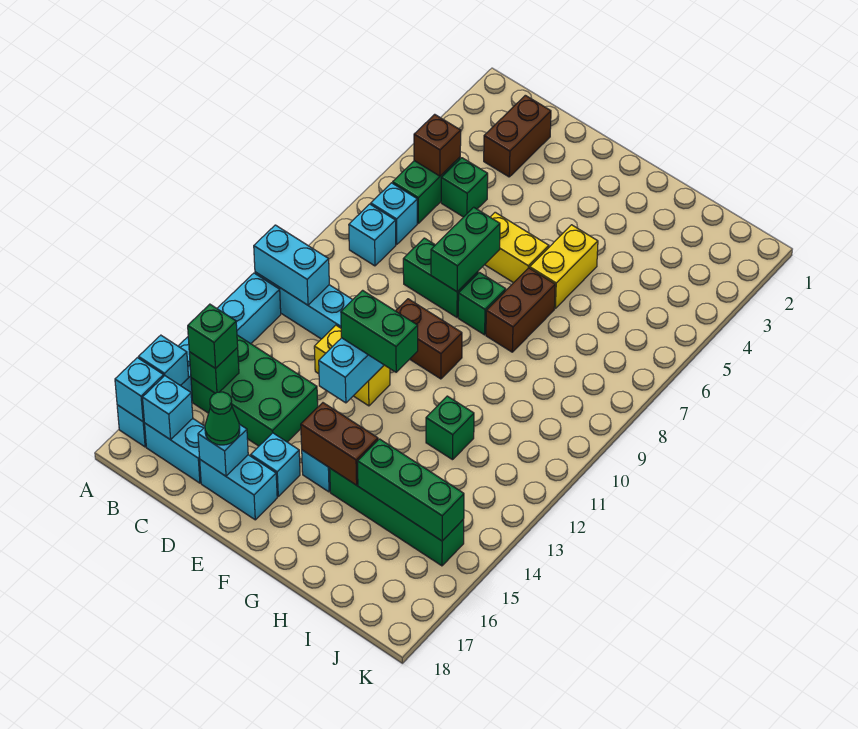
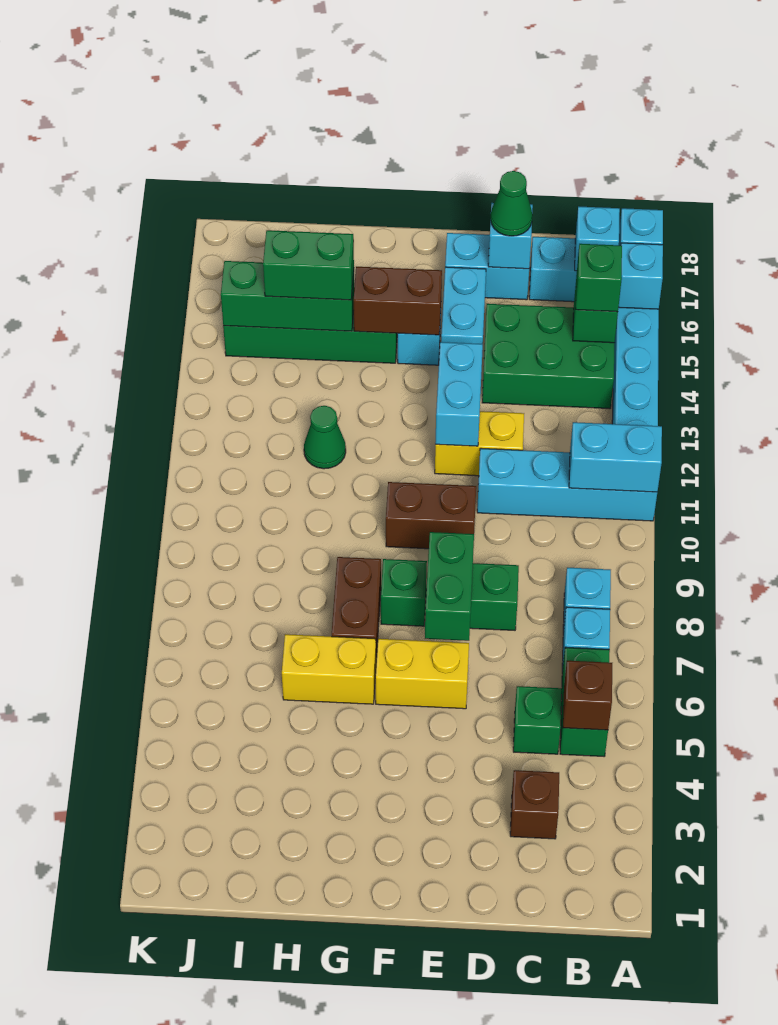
brown 1x2 brick [484,95,551,177] -> brown 1x1 brick [510,770,559,839]
green 1x2 brick [341,290,418,372] -> green 1x2 brick moved to [263,230,354,300]
cyan 1x1 brick [251,433,300,496] -> cyan 1x2 brick [441,267,486,344]
yellow 1x2 brick [530,225,598,308] -> yellow 1x2 brick turned to [282,634,376,704]
green 1x1 brick [426,396,474,460] -> green 1x1 cone [304,406,346,469]

